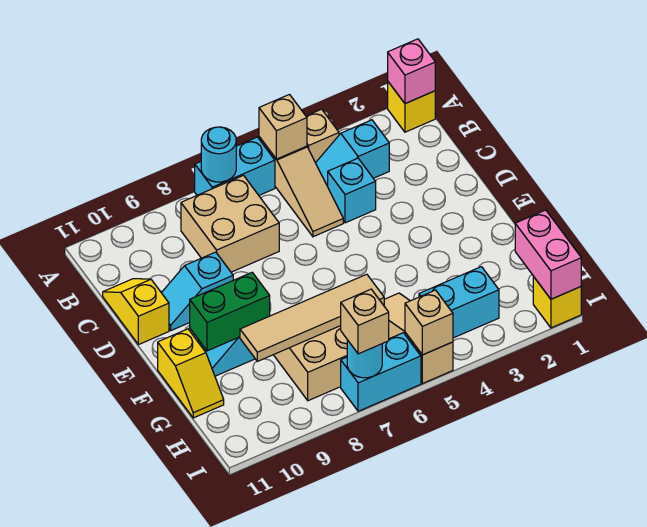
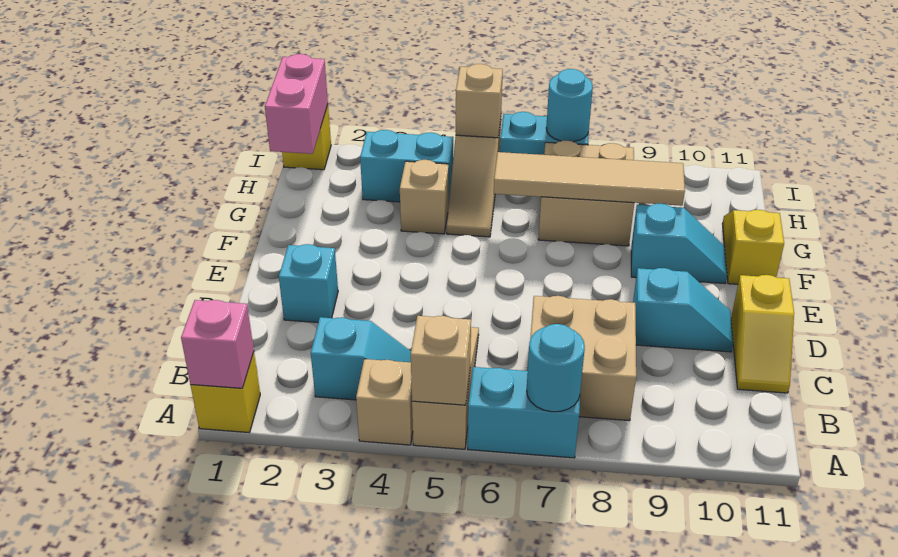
cyan 1x1 brick [328,158,376,223] -> cyan 1x1 brick moved to [279,244,338,322]
green 1x2 brick [190,272,270,351] -> none
tan 1x1 brick [341,289,389,354] -> tan 1x1 brick moved to [400,160,449,234]

